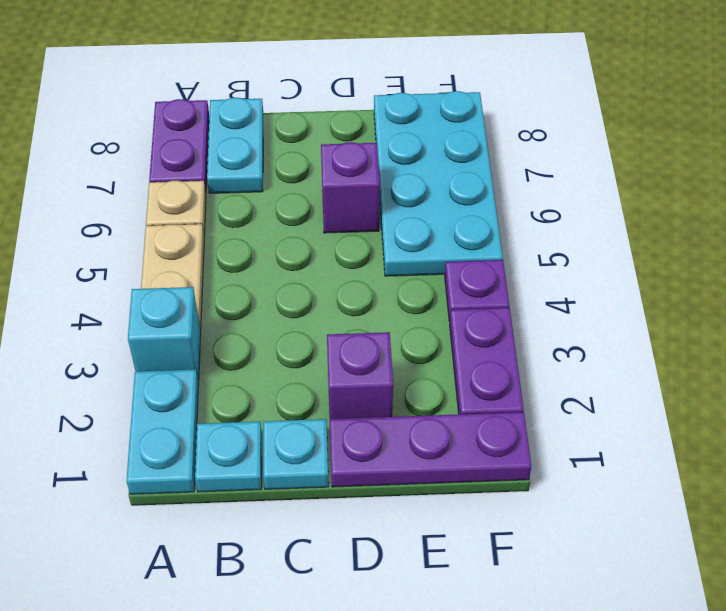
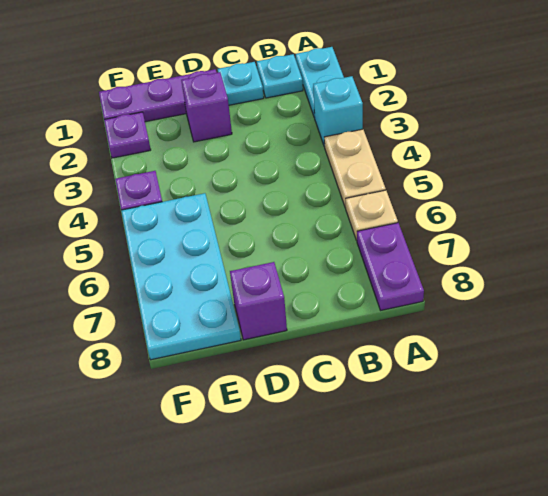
cyan 1x2 plate [207,98,263,193] -> none
purple 1x1 brick [321,142,380,233] -> purple 1x1 brick moved to [230,262,287,340]
purple 1x2 plate [450,308,524,414] -> purple 1x1 plate [104,112,151,158]

